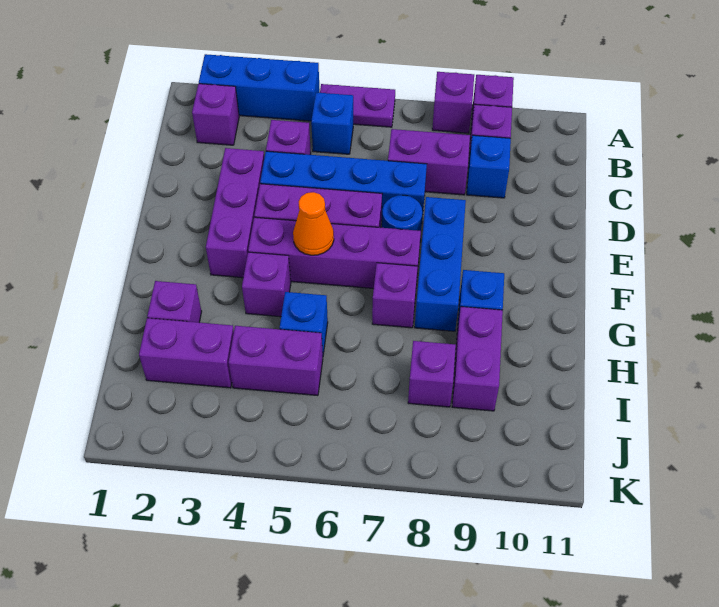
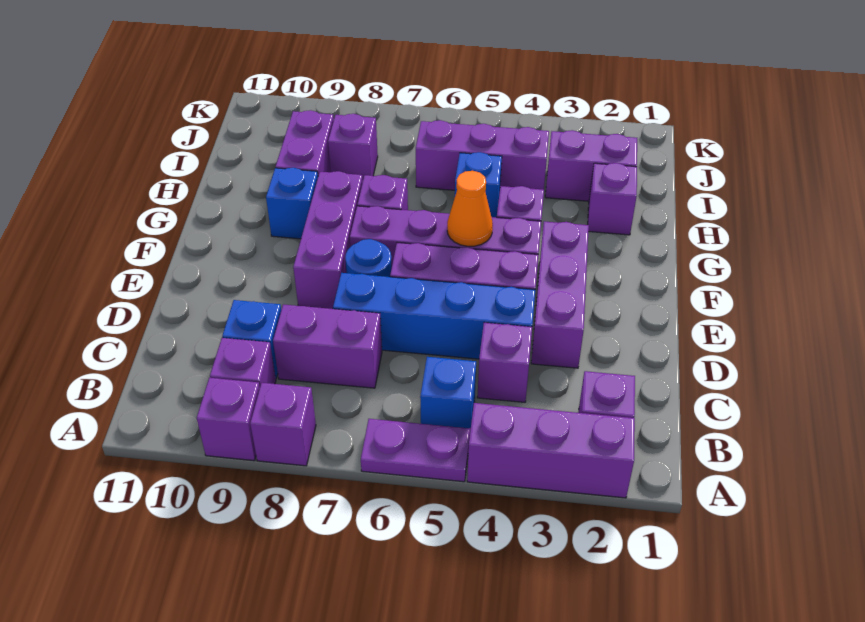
blue 1x3 brick [199,54,320,121] -> purple 1x3 brick [467,403,635,498]
blue 1x3 brick [415,197,466,331] -> purple 1x3 brick [293,171,363,309]
purple 1x2 brick [229,326,323,396] -> purple 1x3 brick [416,120,549,190]

